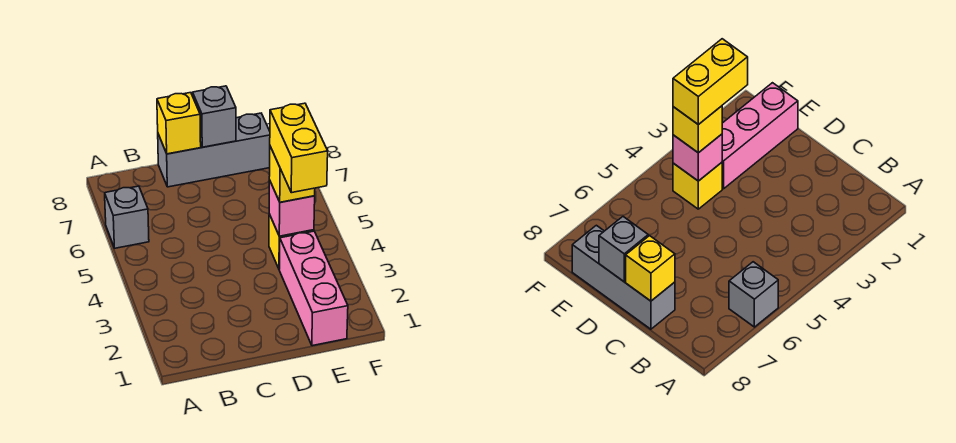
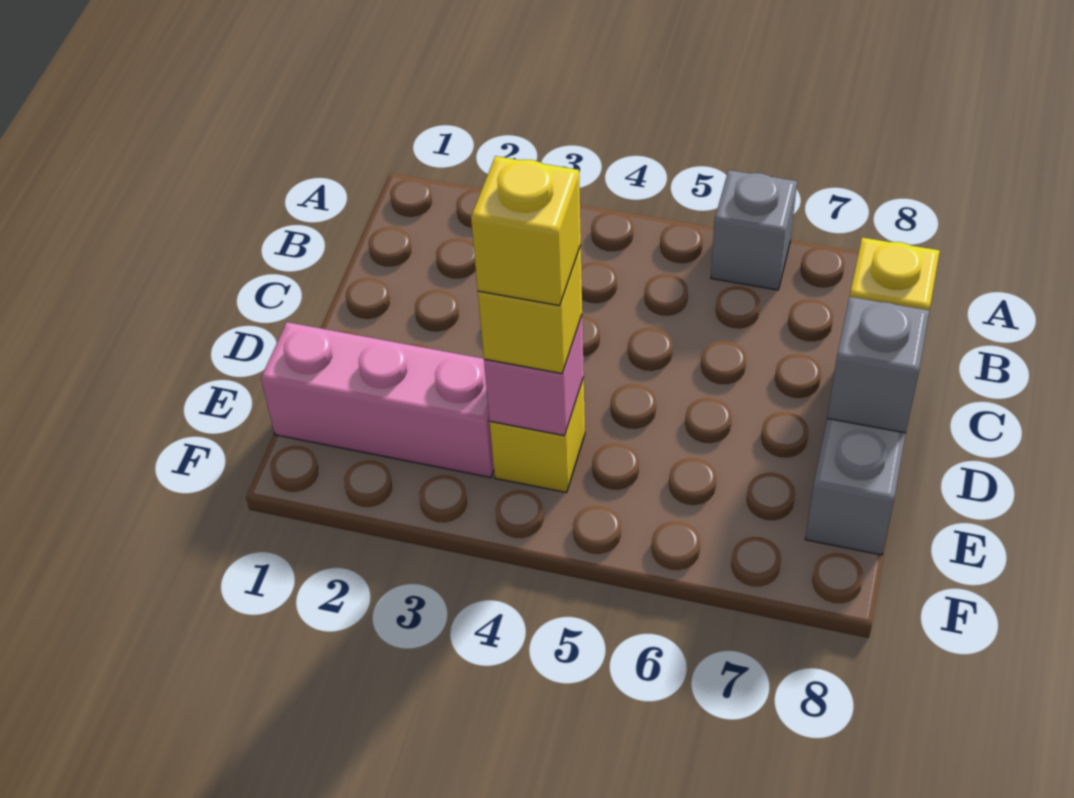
yellow 1x2 brick [270,103,328,193] -> yellow 1x1 brick [471,156,581,306]

